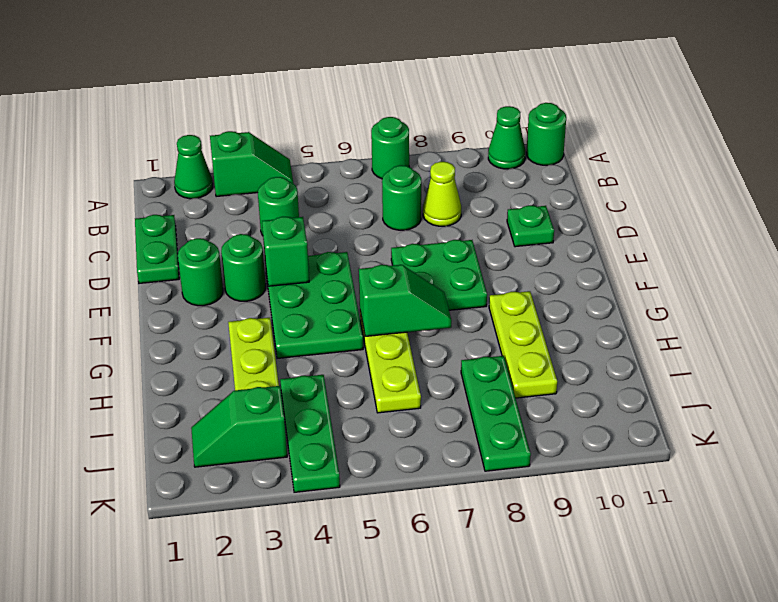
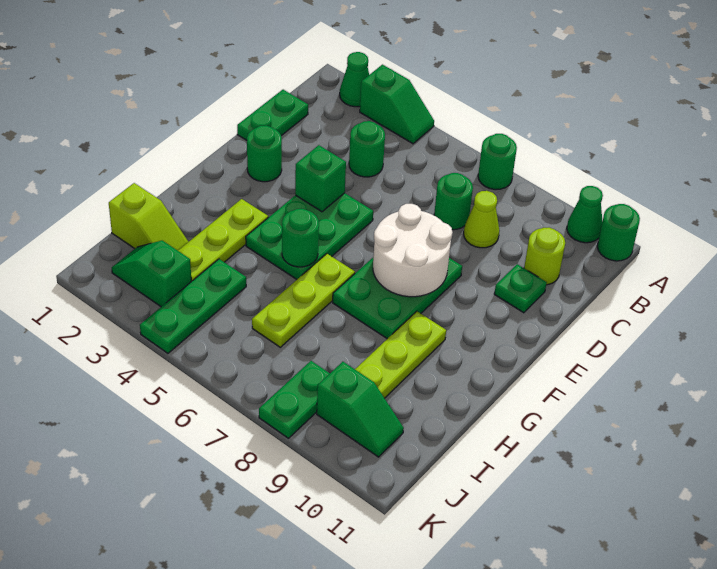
none -> lime 1x1 round brick [524,228,565,285]
green 1x1 round brick [221,234,266,301] -> green 1x1 round brick moved to [282,209,319,267]
green 2x2 plate [391,240,487,310] -> green 2x3 plate [333,258,462,339]
none -> white 2x2 round brick [373,204,452,297]
green 1x2 slope [359,265,451,336] -> green 1x2 slope moved to [317,362,404,457]
none -> lime 1x2 slope [109,183,188,251]
green 1x3 plate [461,356,531,471] -> green 1x2 plate [259,361,330,438]

